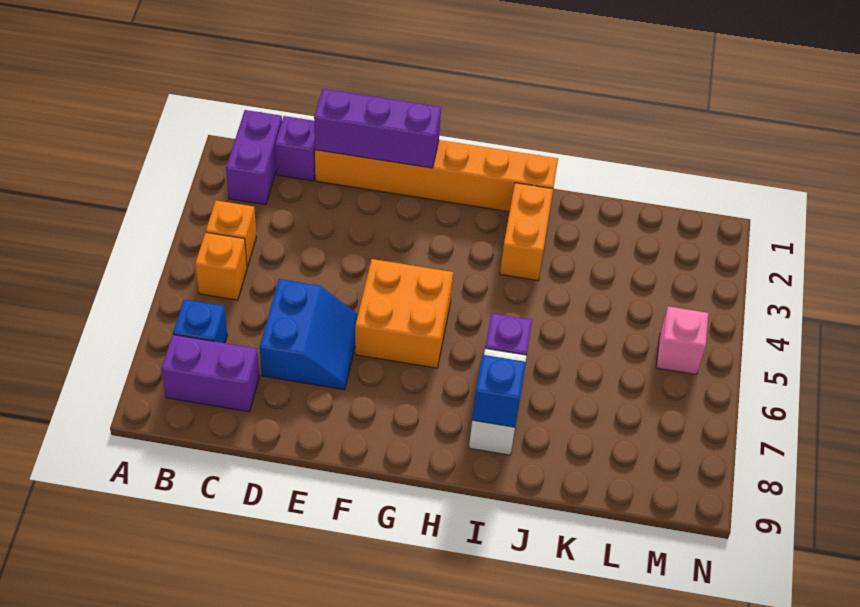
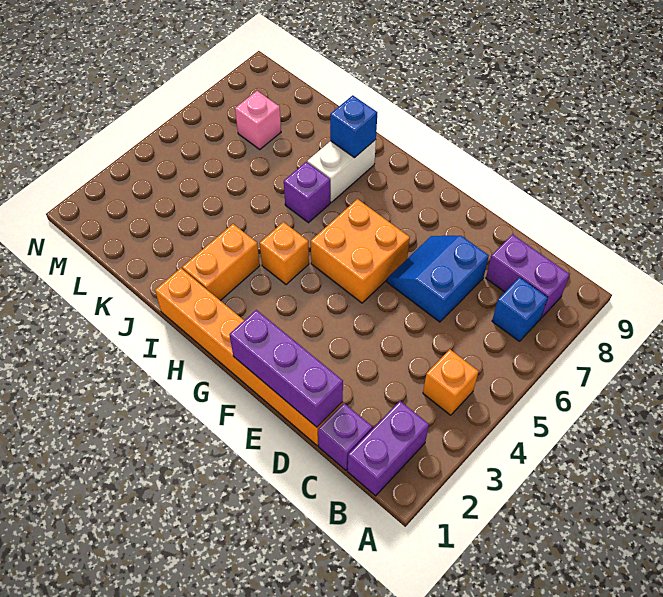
orange 1x1 brick [195,232,247,300] -> orange 1x1 brick moved to [260,222,309,285]
pink 1x1 brick [656,306,708,374] -> pink 1x1 brick moved to [235,91,281,149]

